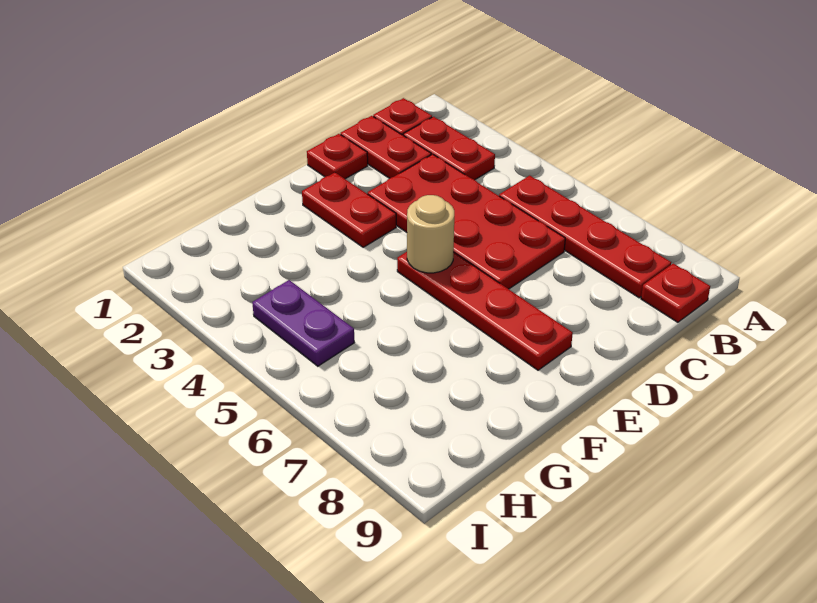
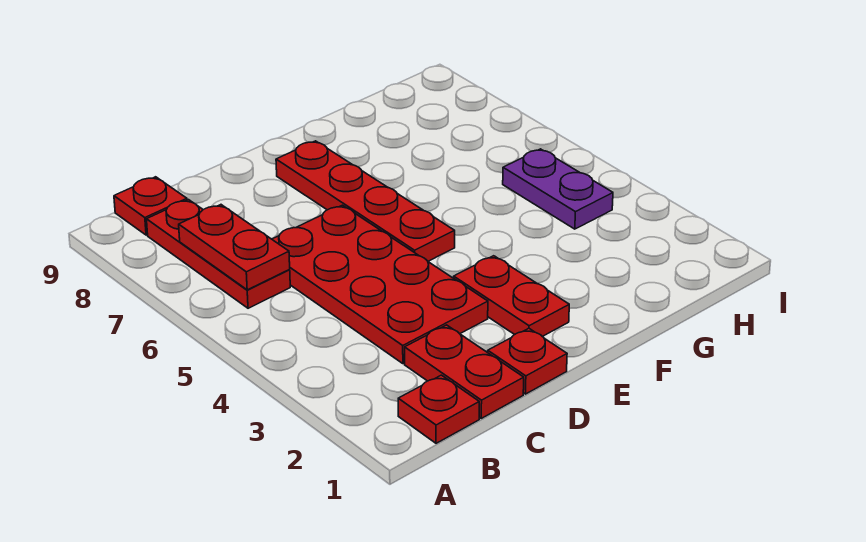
red 1x2 plate [403,117,495,180] -> red 1x2 plate moved to [179,205,290,290]
red 1x4 plate [499,175,671,298] -> red 1x3 plate [147,200,290,308]
tan 1x1 round brick [407,195,454,273] -> none

